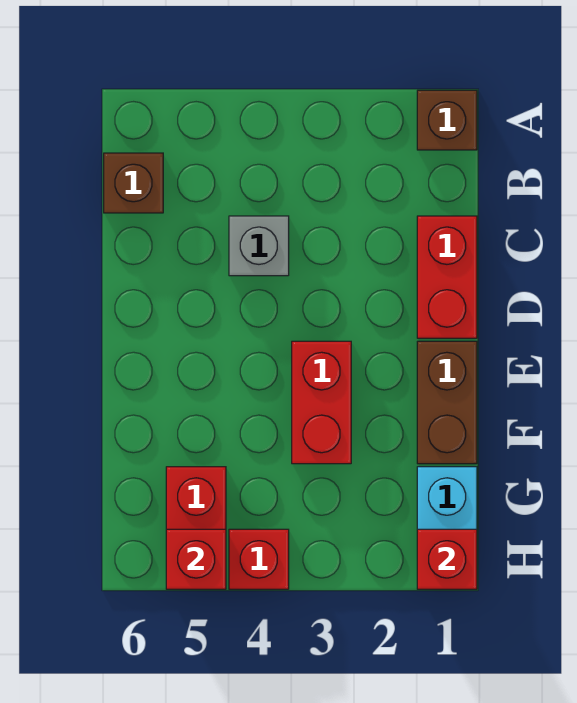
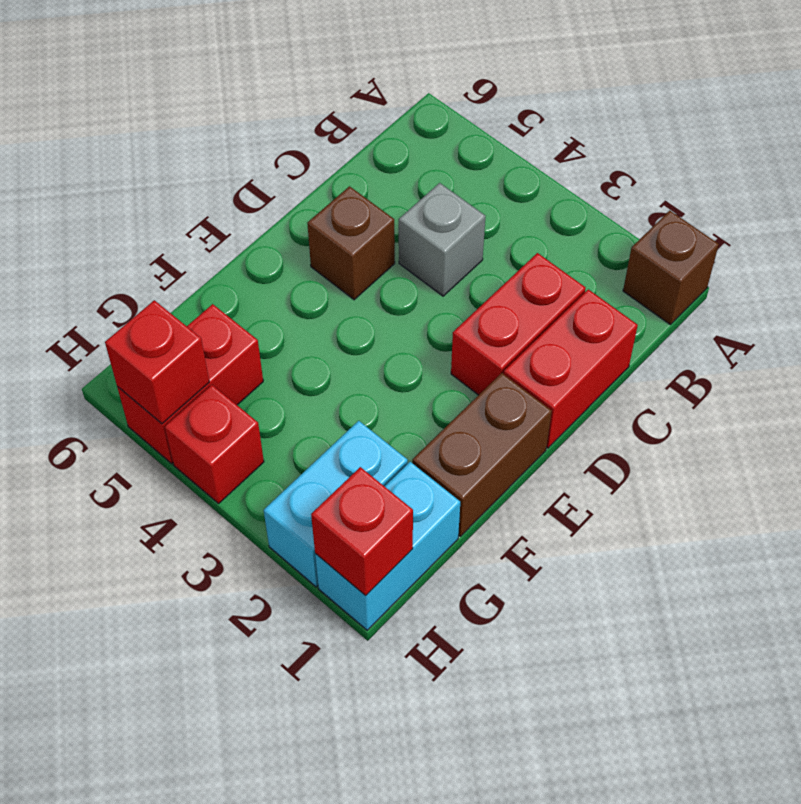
brown 1x1 brick [104,153,163,213] -> brown 1x1 brick moved to [307,186,395,300]
red 1x2 brick [292,341,351,464] -> red 1x2 brick moved to [451,253,586,395]
none -> cyan 1x2 brick [264,421,408,587]

